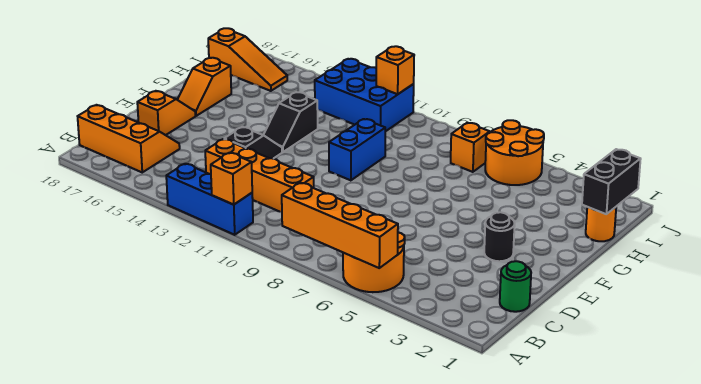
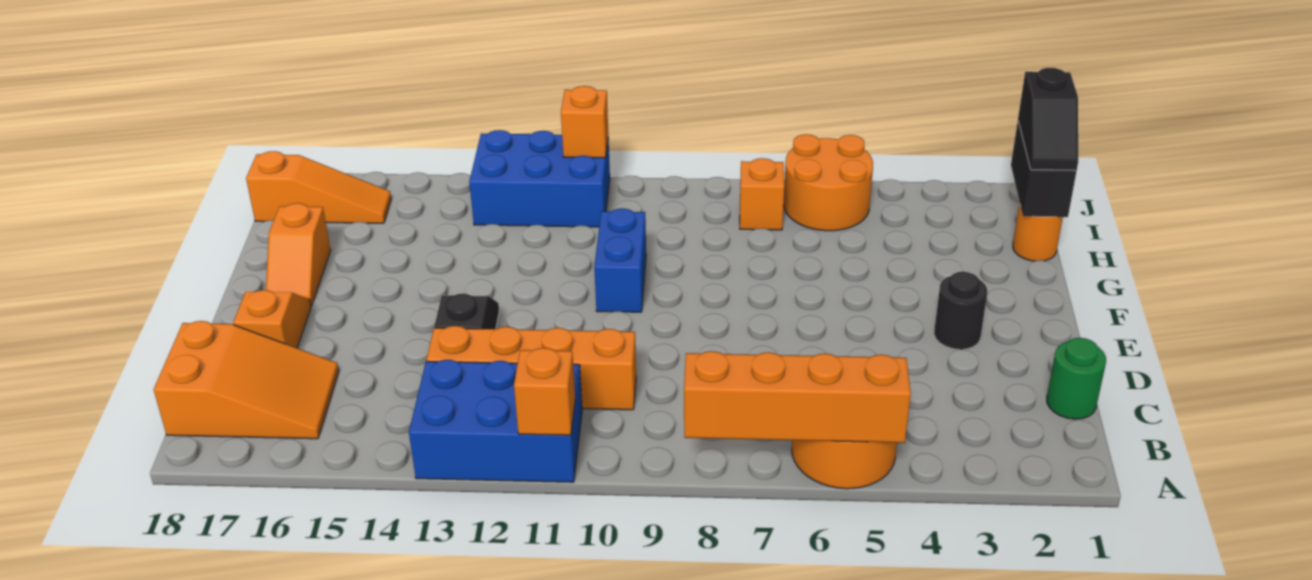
blue 1x3 brick [166,164,253,235] -> blue 2x3 brick [409,360,582,482]
orange 2x3 slope [78,105,180,172] -> orange 2x3 slope turned to [154,321,339,439]
black 1x2 slope [264,92,318,152] -> black 1x2 slope moved to [1018,68,1078,170]

